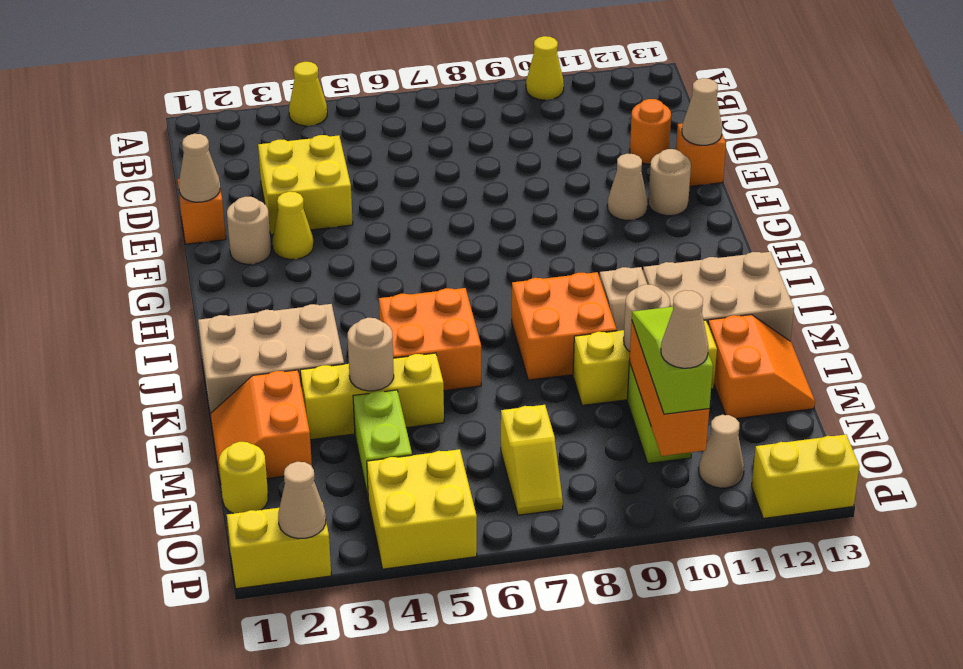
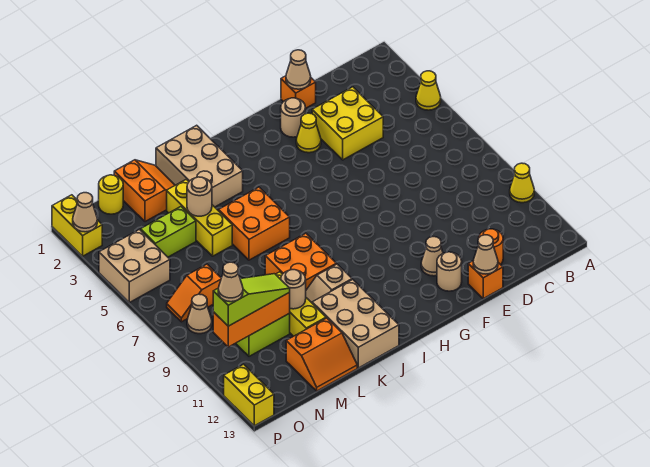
orange 2x2 slope [210,370,312,484] -> orange 2x2 slope turned to [114,160,175,222]
yellow 1x2 slope [501,405,563,515] -> orange 1x2 slope [167,264,221,322]
yellow 2x2 brick [367,449,477,569] -> tan 2x2 brick [99,230,170,303]
tan 1x1 cone [699,415,744,488] -> tan 1x1 cone moved to [187,294,212,334]

